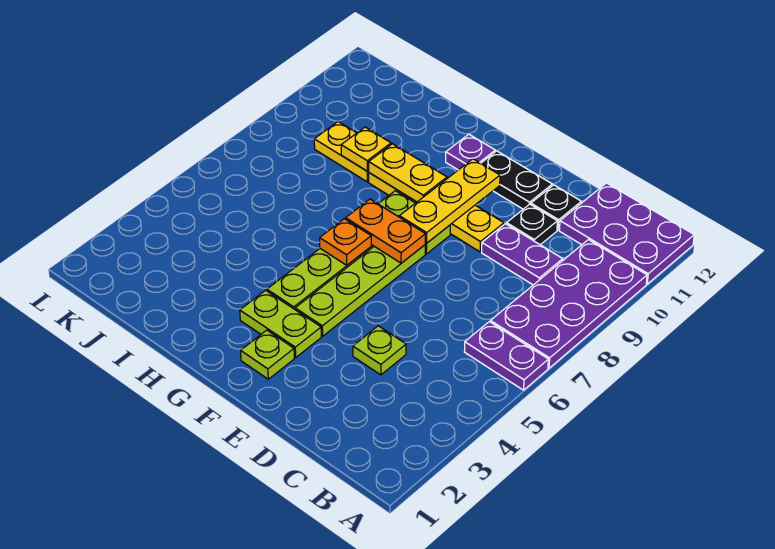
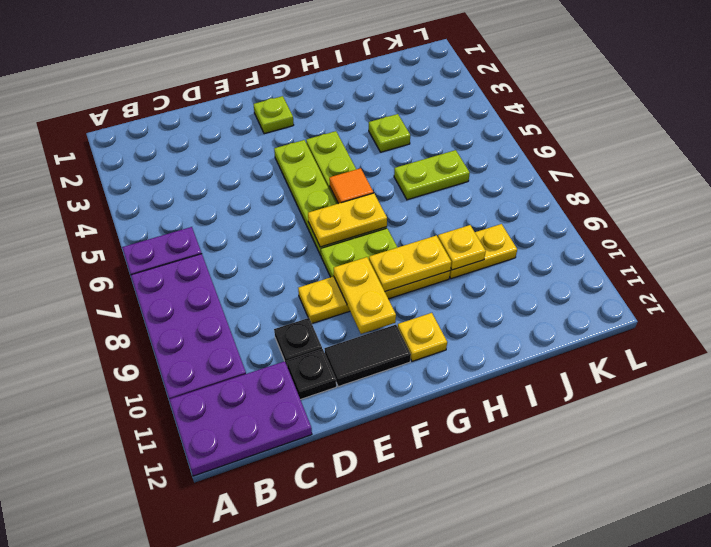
purple 1x2 plate [482,224,563,285] -> none
lime 1x1 plate [353,326,406,375] -> lime 1x1 plate moved to [369,114,410,152]
black 1x2 plate [481,151,552,209] -> black 1x2 tile [324,325,411,387]
lime 1x2 plate [240,290,321,357] -> lime 1x2 plate moved to [394,150,470,200]
orange 1x2 plate [346,199,426,263] -> yellow 1x2 plate [308,193,387,247]
yellow 1x3 plate [400,159,500,243] -> yellow 1x2 plate [334,257,396,334]
orange 1x1 plate [320,219,371,265] -> orange 1x1 tile [329,168,373,204]
purple 1x1 plate [446,134,495,170] -> yellow 1x1 plate [398,313,447,361]

